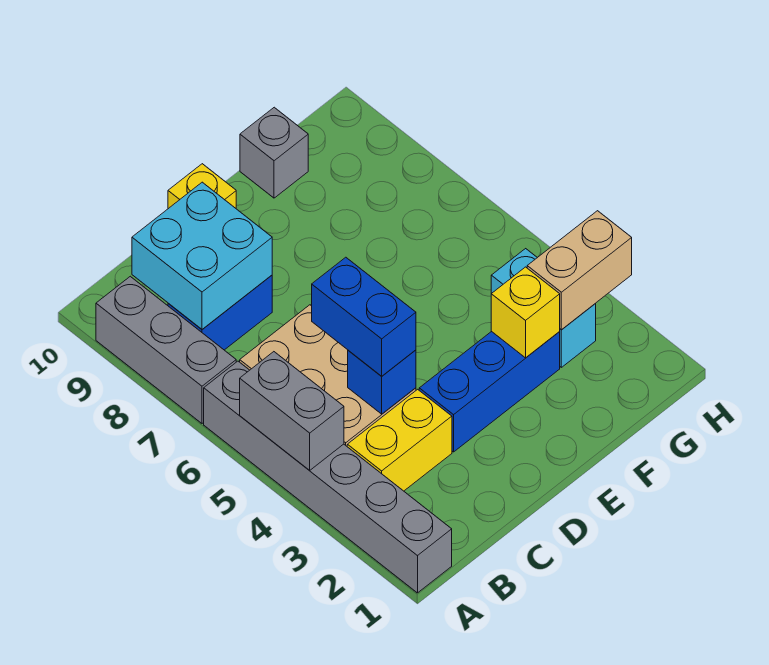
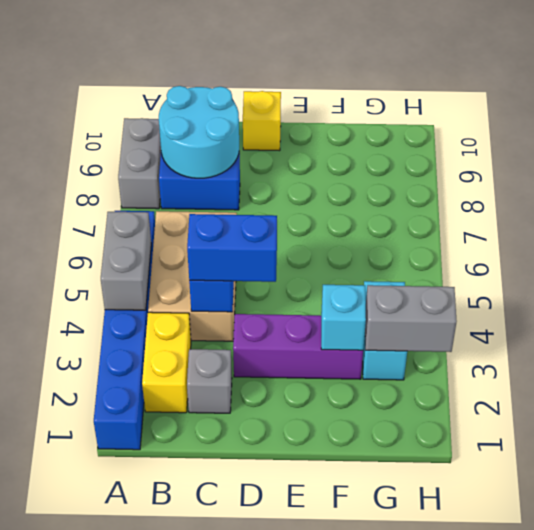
grey 1x6 brick [204,361,452,593] -> blue 1x6 brick [94,211,155,450]
grey 1x3 brick [96,276,236,423] -> grey 1x2 brick [118,118,161,209]
yellow 1x2 brick [347,389,452,491] -> yellow 1x2 brick turned to [142,312,191,413]
cyan 2x2 brick [132,182,272,329] -> cyan 2x2 round brick [159,86,239,178]
blue 1x2 brick [312,257,416,376] -> blue 1x2 brick turned to [187,214,277,282]
blue 1x3 brick [419,331,560,452] -> purple 1x3 brick [233,314,363,379]
yellow 1x1 brick [491,267,560,358] -> cyan 1x1 brick [321,285,366,350]
grey 1x1 brick [240,107,308,198] -> grey 1x1 brick moved to [187,349,232,413]
tan 1x2 brick [527,211,632,330] -> grey 1x2 brick [365,285,457,352]

